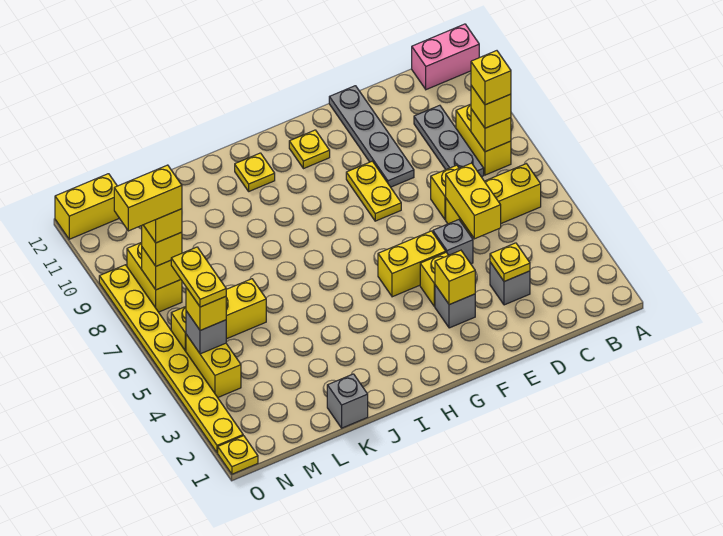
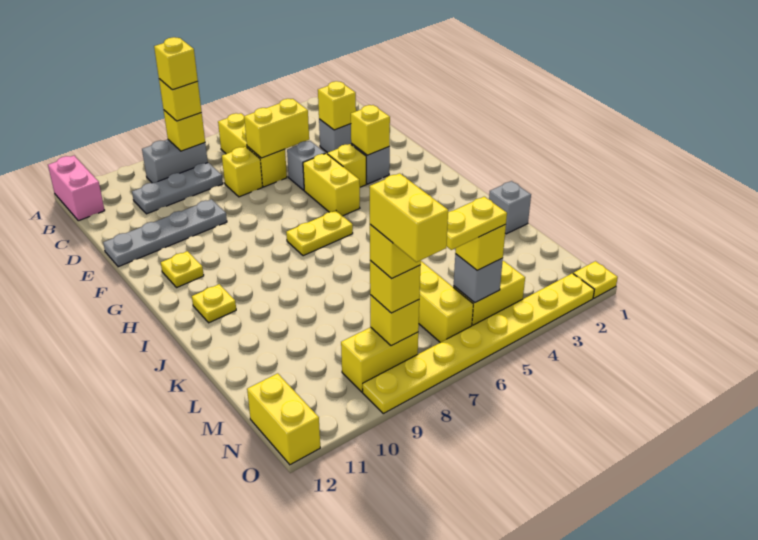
yellow 1x2 brick [456,104,511,175] -> grey 1x2 brick [142,140,208,183]
yellow 1x1 plate [490,243,530,282] -> yellow 1x1 brick [318,81,356,130]
yellow 1x2 plate [346,161,401,221] -> yellow 1x2 plate moved to [286,211,353,256]

